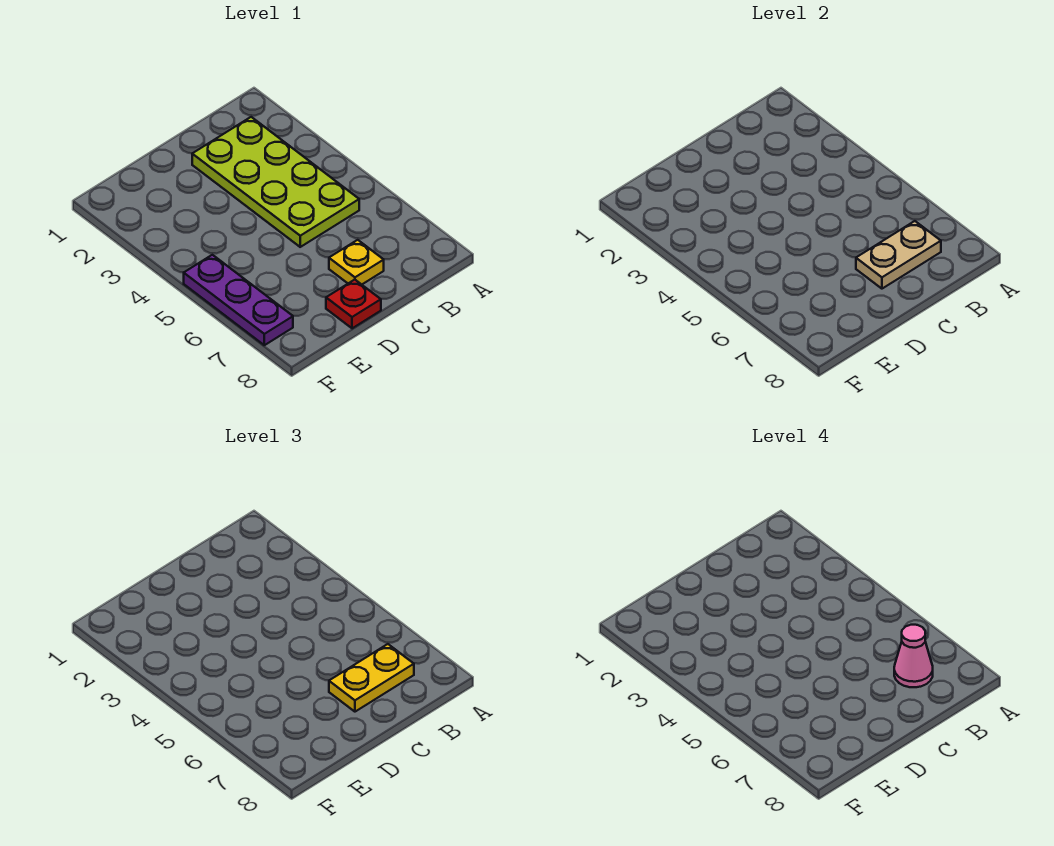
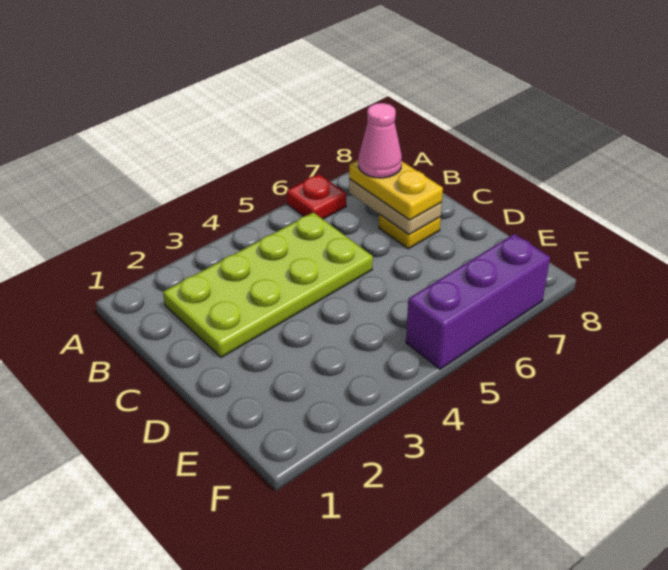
red 1x1 plate [326,280,381,328] -> red 1x1 plate moved to [287,174,346,219]
purple 1x3 plate [184,255,293,345] -> purple 1x3 brick [406,234,550,369]

